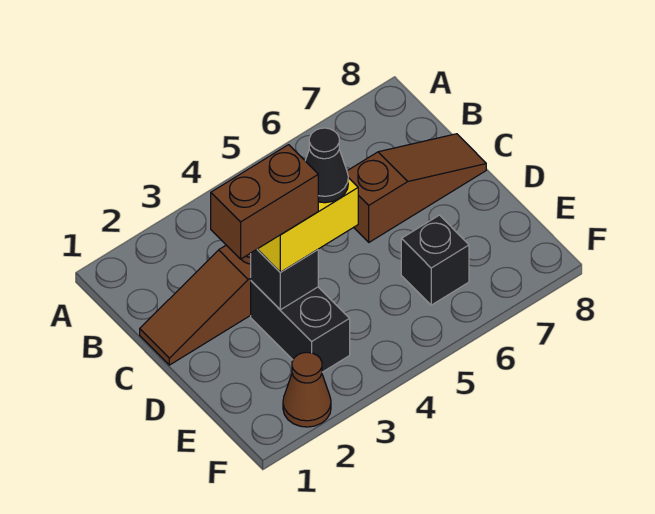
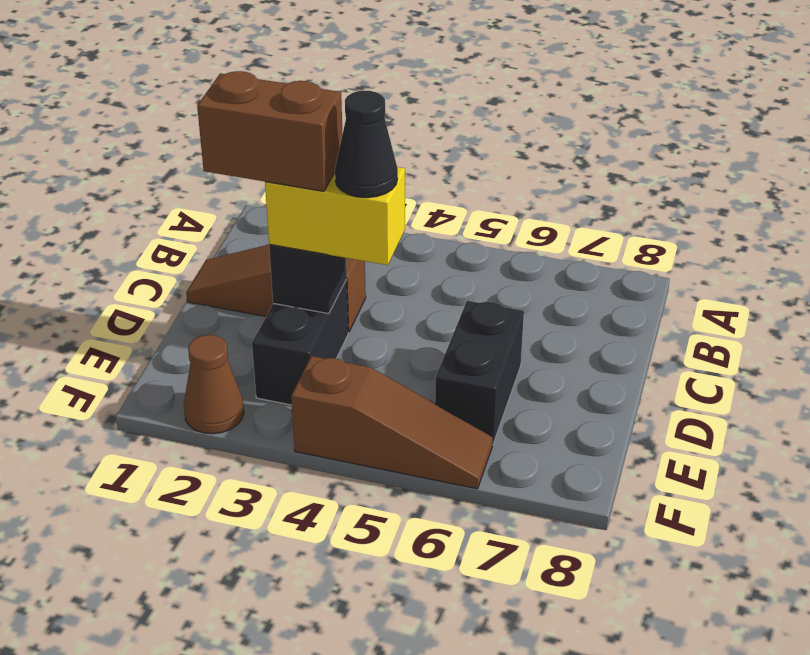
brown 1x3 slope [347,134,486,242] -> brown 1x3 slope moved to [291,356,493,489]
black 1x1 brick [401,215,469,305] -> black 1x2 brick [435,301,524,444]

